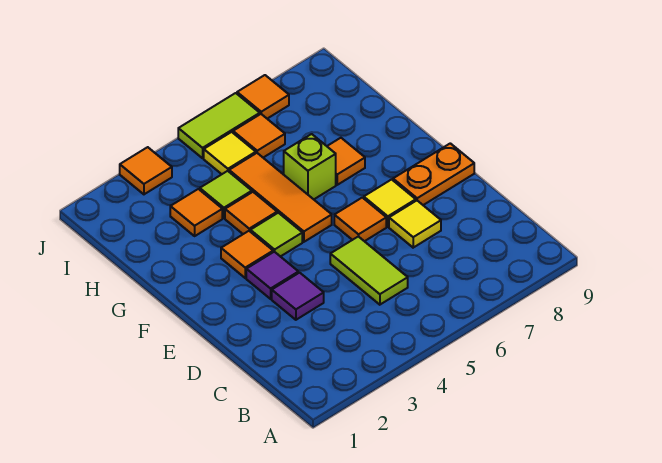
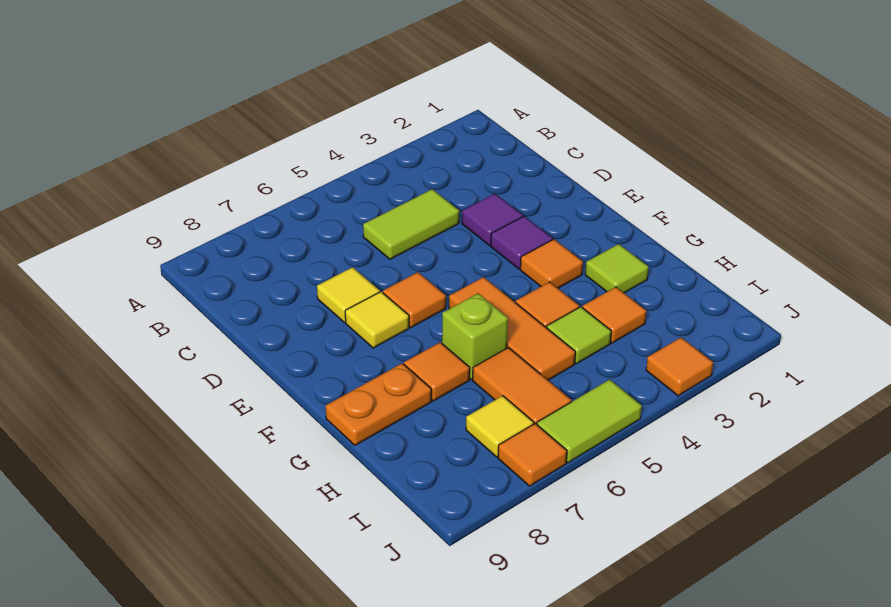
lime 1x2 tile [330,236,408,305] -> lime 1x2 tile turned to [363,189,459,259]
orange 1x2 plate [393,143,474,205] -> orange 1x2 plate moved to [326,363,431,445]
lime 1x1 tile [250,213,302,257] -> lime 1x1 tile moved to [585,244,649,293]
yellow 1x1 tile [204,132,256,174] -> yellow 1x1 tile moved to [466,396,534,457]
orange 1x1 tile [233,114,285,158] -> orange 1x2 tile [473,348,571,424]

